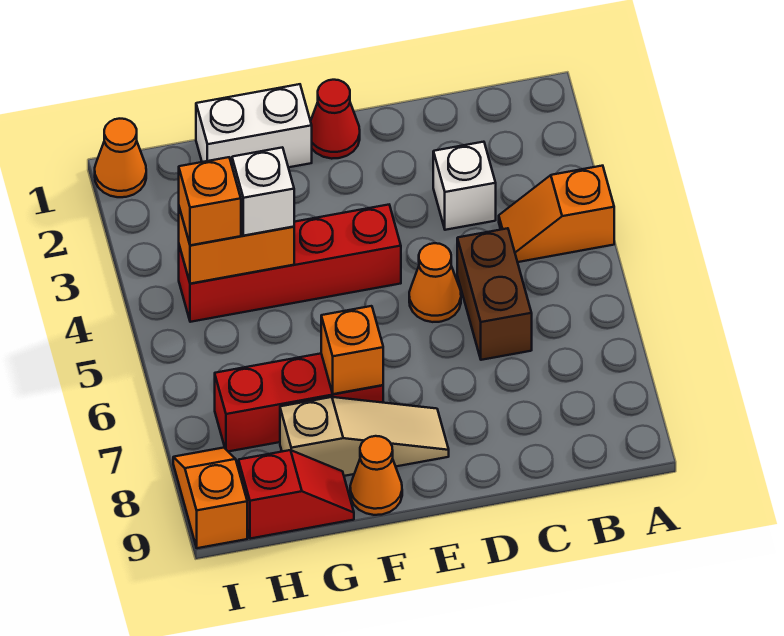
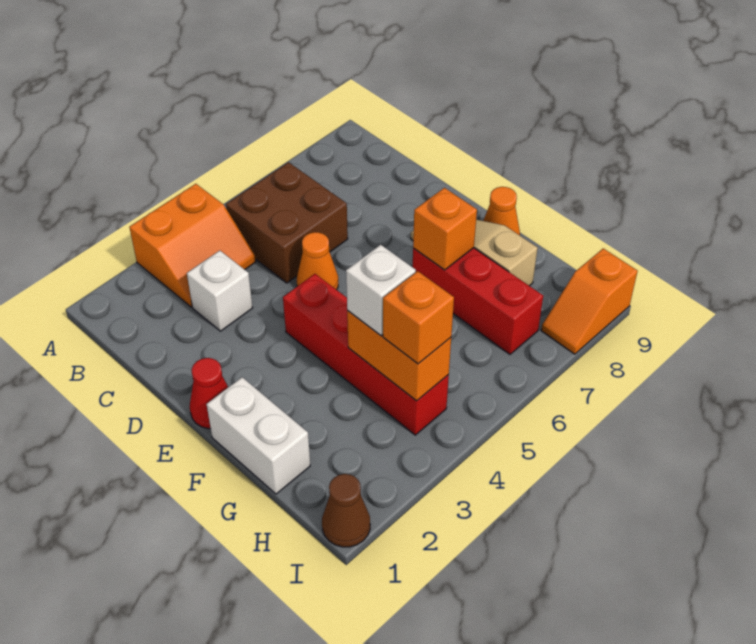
orange 1x2 slope [499,166,614,262] -> orange 2x2 slope [129,184,256,307]
brown 1x2 brick [457,228,532,360] -> brown 2x2 brick [226,162,348,283]
red 1x2 slope [239,450,354,539] -> none
orange 1x1 cone [95,119,146,197] -> brown 1x1 cone [322,474,370,547]

